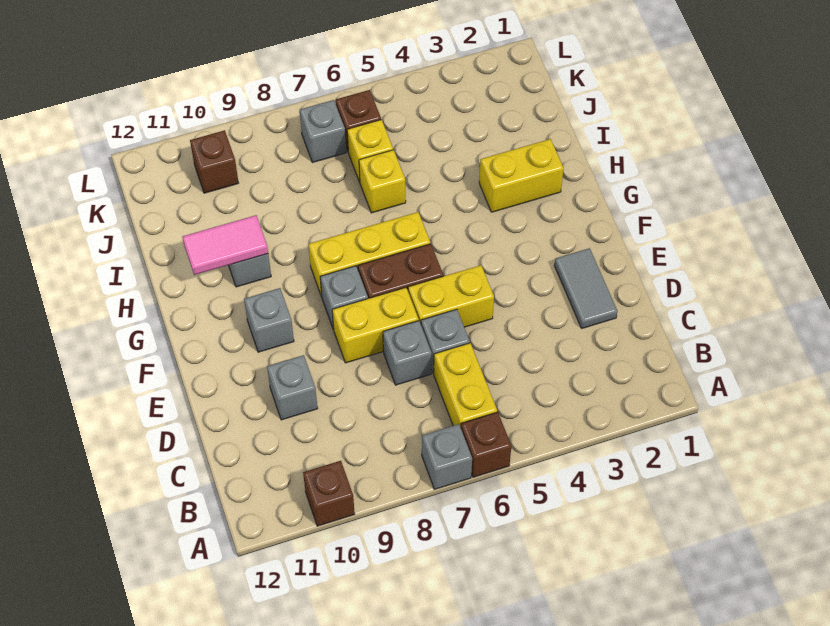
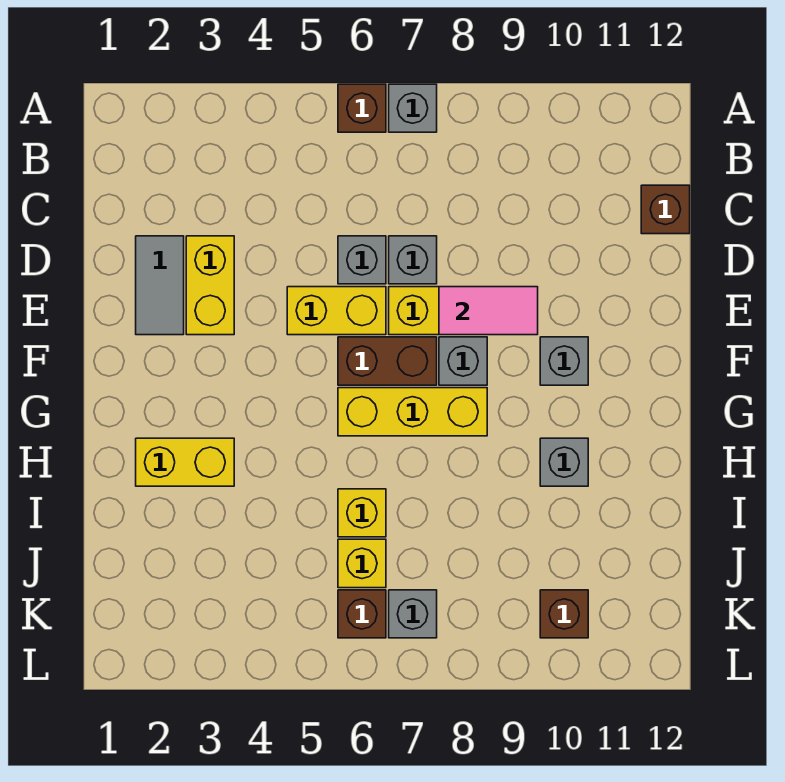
brown 1x1 brick [303,461,355,526] -> brown 1x1 brick moved to [641,185,690,234]
yellow 1x2 brick [434,343,497,427] -> yellow 1x2 brick moved to [186,236,234,335]
grey 1x1 brick [267,355,318,420] -> none
pink 1x2 tile [183,215,268,275] -> pink 1x2 tile moved to [439,287,538,335]

